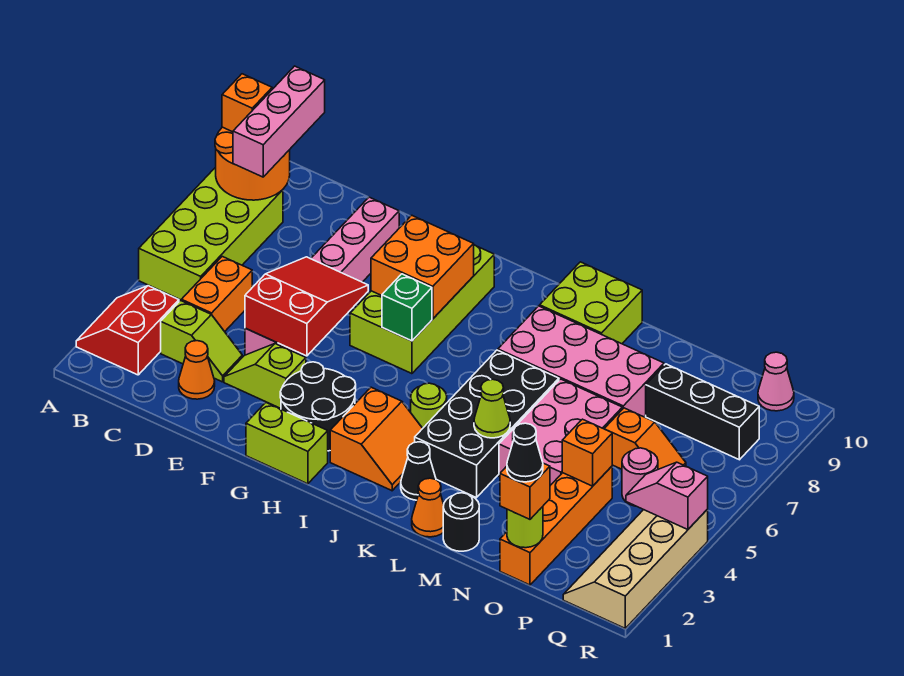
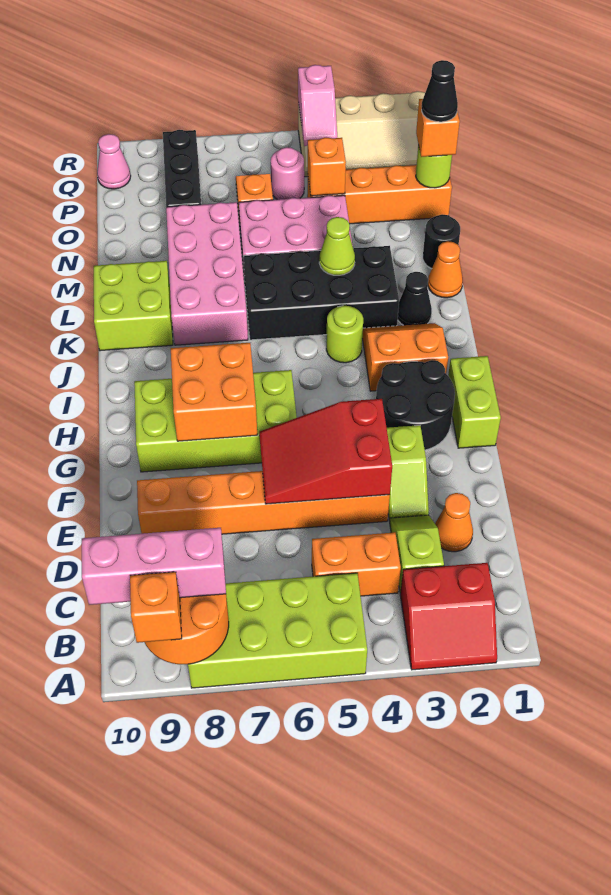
pink 1x6 brick [245,197,399,355] -> orange 1x6 brick [137,471,390,534]
green 1x1 brick [382,274,432,341] -> none

